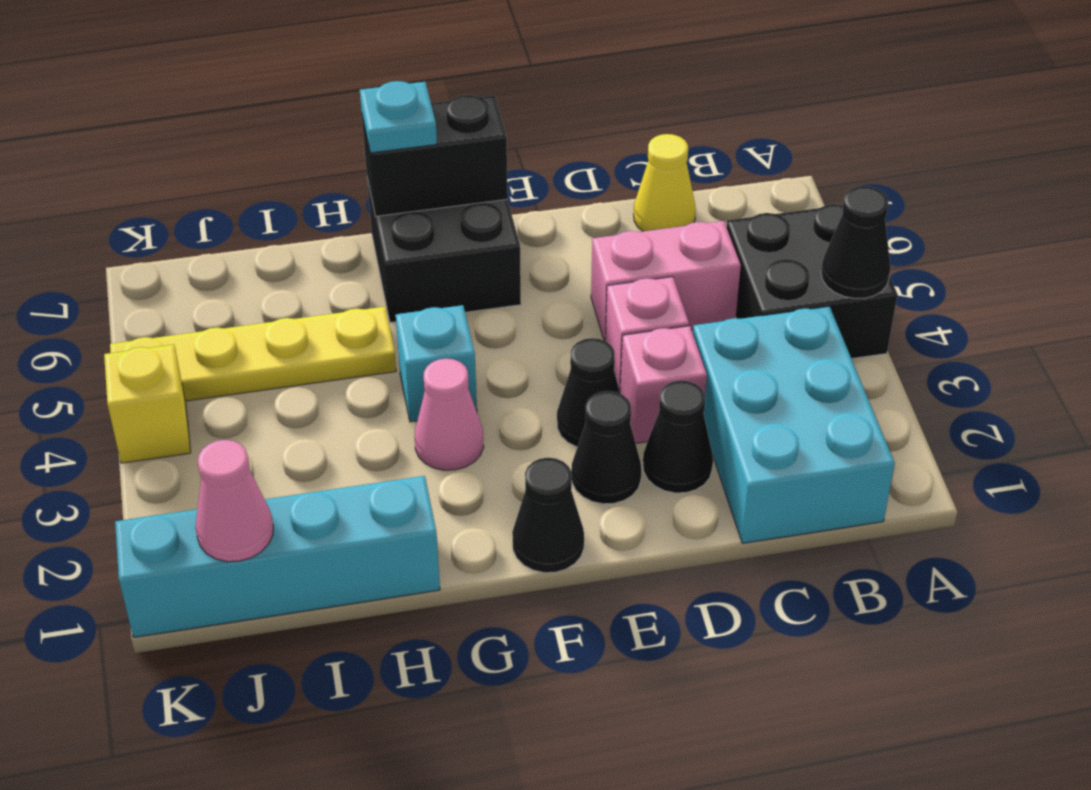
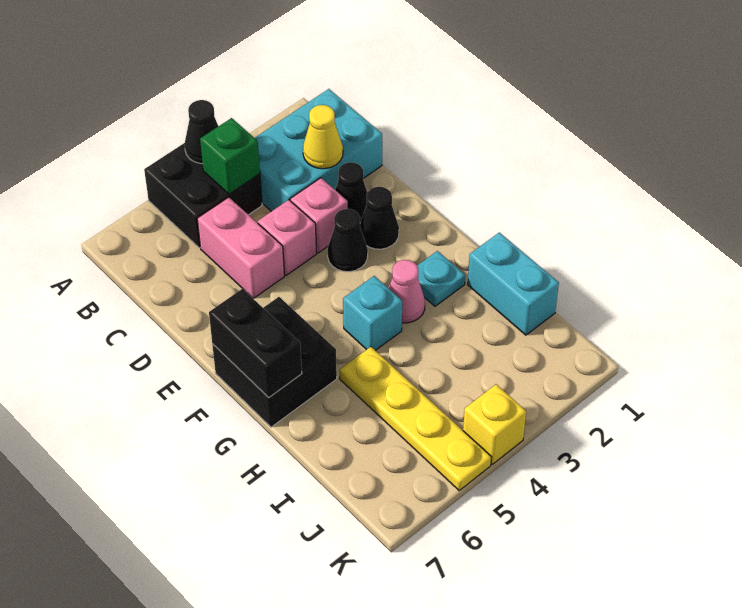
none -> green 1x1 brick [200,118,260,194]
yellow 1x1 cone [634,134,696,231] -> yellow 1x1 cone moved to [303,105,343,169]
black 1x1 cone [512,458,584,573] -> none
cyan 1x1 plate [360,81,437,153] -> cyan 1x1 plate moved to [417,251,465,306]
cyan 1x4 brick [115,476,440,637] -> cyan 1x2 brick [468,232,559,335]
pink 1x1 cone [195,440,273,562] -> none

